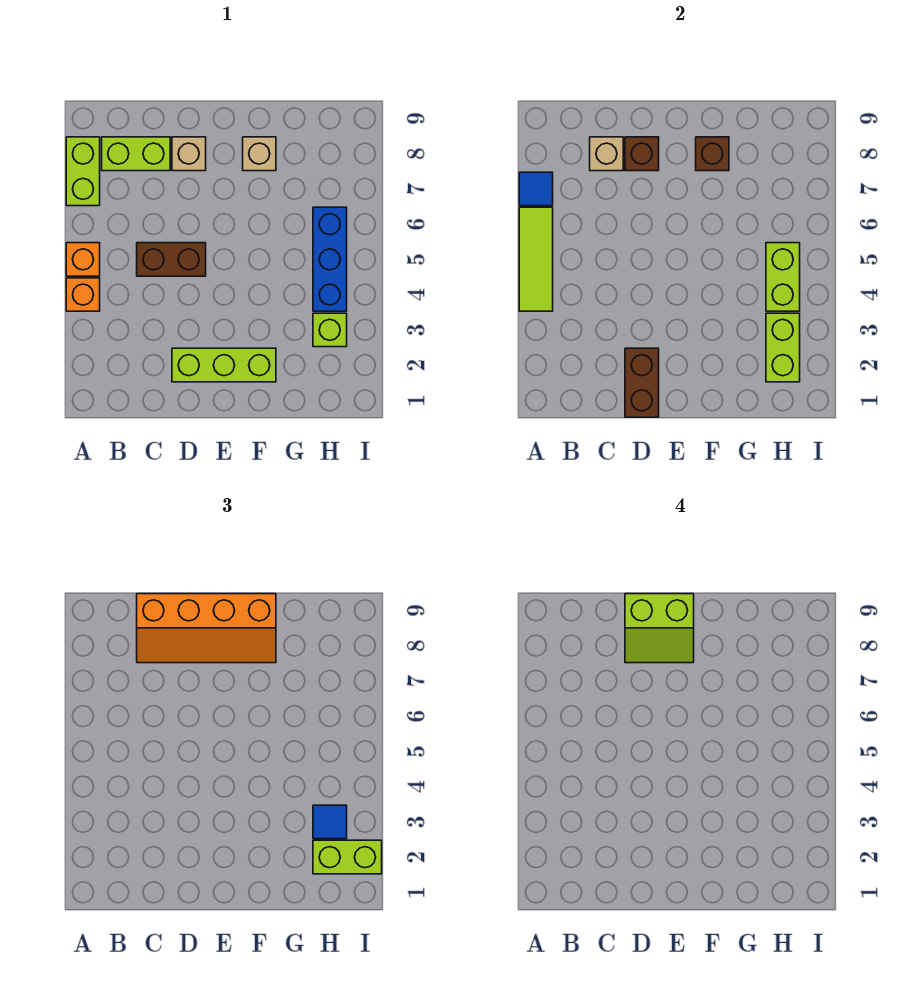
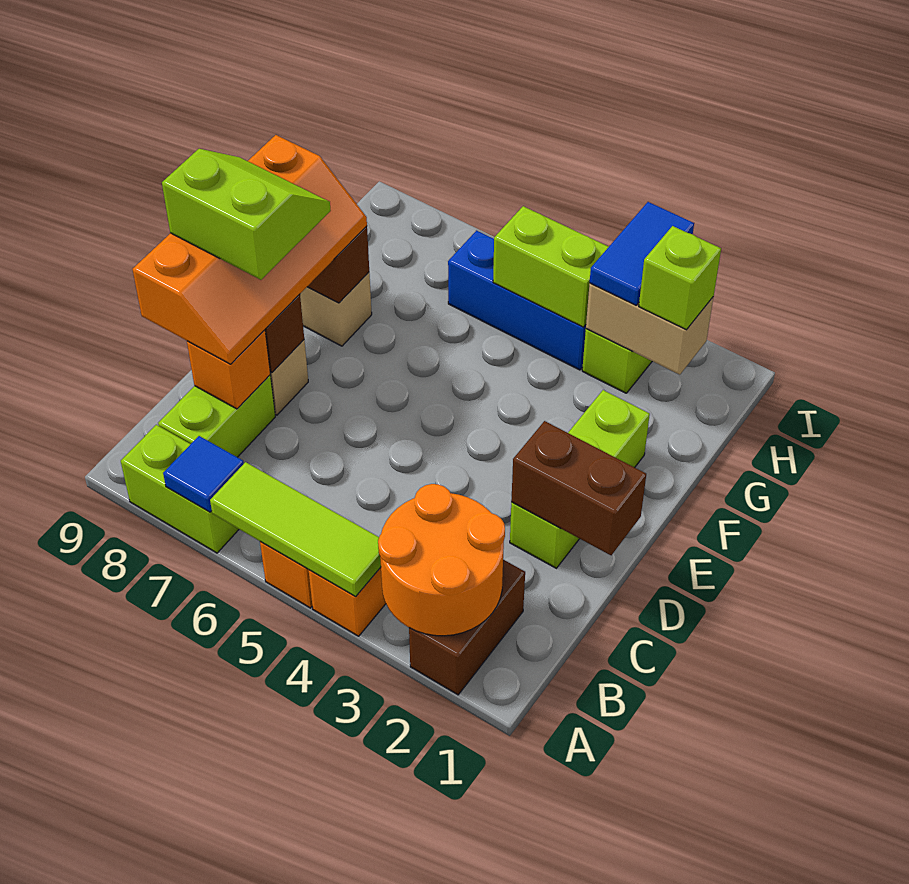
none -> orange 2x2 round brick [378,484,505,636]
brown 1x2 brick [137,243,206,276] -> brown 1x2 brick moved to [409,560,525,695]
tan 1x1 brick [590,137,623,171] -> orange 1x1 brick [187,330,270,409]
lime 2x2 slope [625,594,694,663] -> lime 2x2 slope turned to [162,149,331,280]
lime 1x2 brick [766,313,800,382] -> tan 1x2 brick [586,283,713,375]
lime 1x2 brick [313,840,382,874] -> lime 1x1 brick [639,226,721,330]
blue 1x1 tile [313,805,347,839] -> blue 1x2 tile [590,202,694,305]

